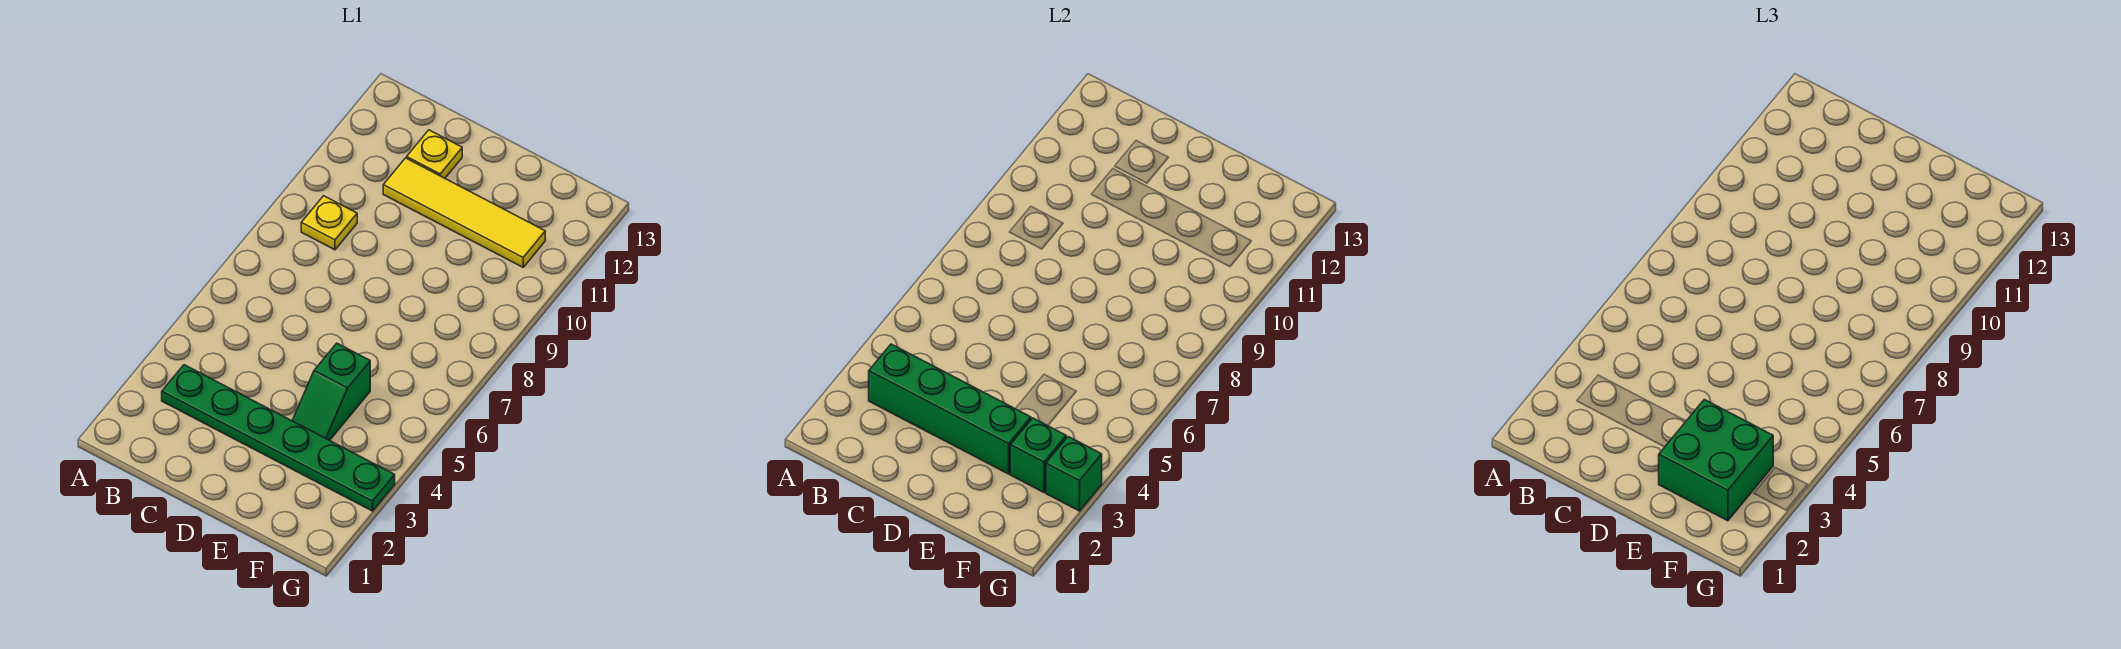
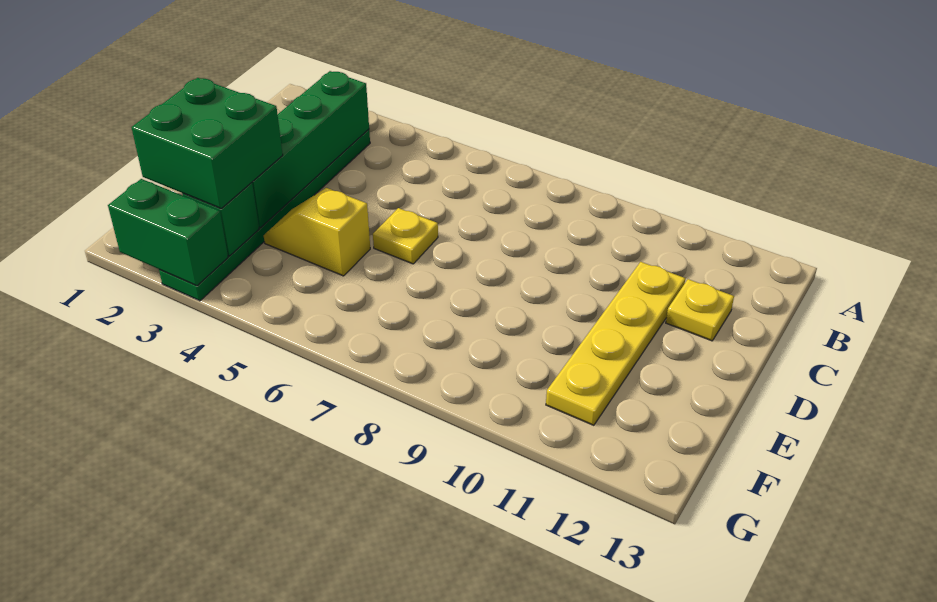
yellow 1x1 plate [301,196,357,250] -> yellow 1x1 plate moved to [373,208,438,264]
yellow 1x4 tile [383,158,545,267] -> yellow 1x4 plate [546,262,685,425]
green 1x2 slope [292,343,370,440] -> yellow 1x2 slope [264,188,370,276]
green 1x1 brick [1046,437,1102,511] -> green 1x2 brick [108,179,228,286]

